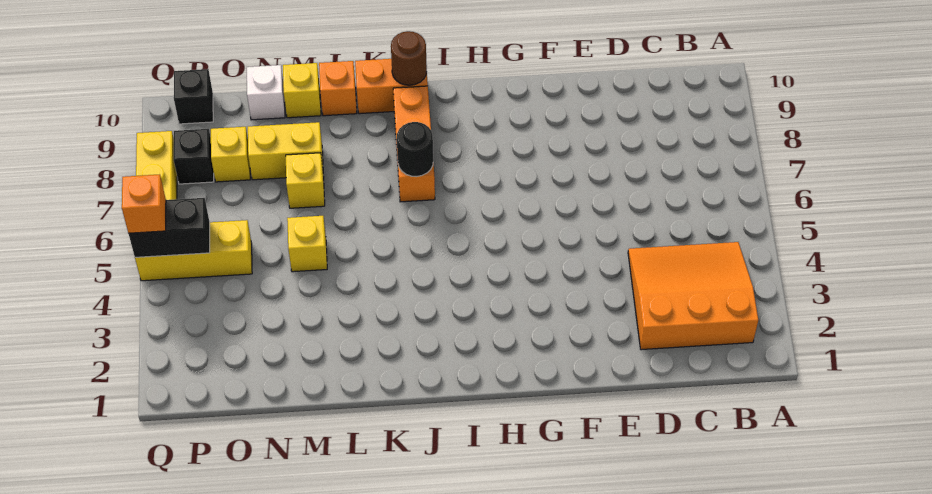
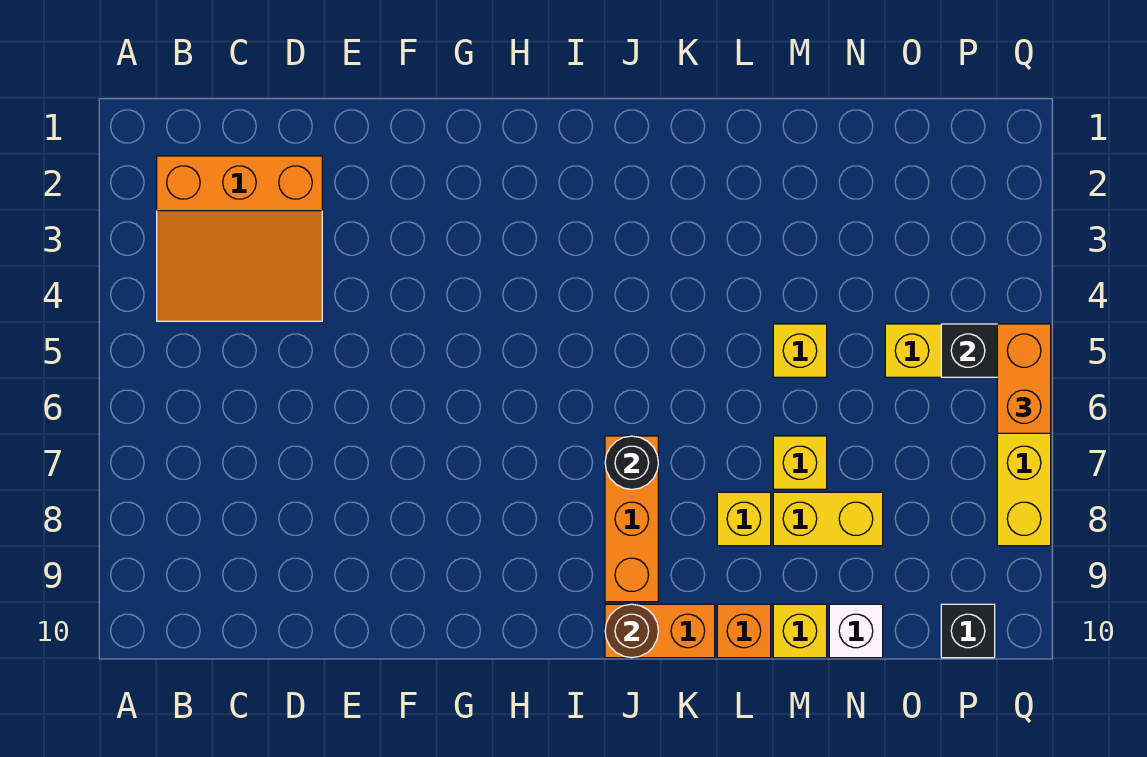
yellow 1x1 brick [211,127,250,182] -> yellow 1x1 brick moved to [717,492,771,546]
black 1x1 brick [174,129,214,184] -> none
orange 1x1 brick [122,174,166,233] -> orange 1x2 brick [997,324,1051,433]

